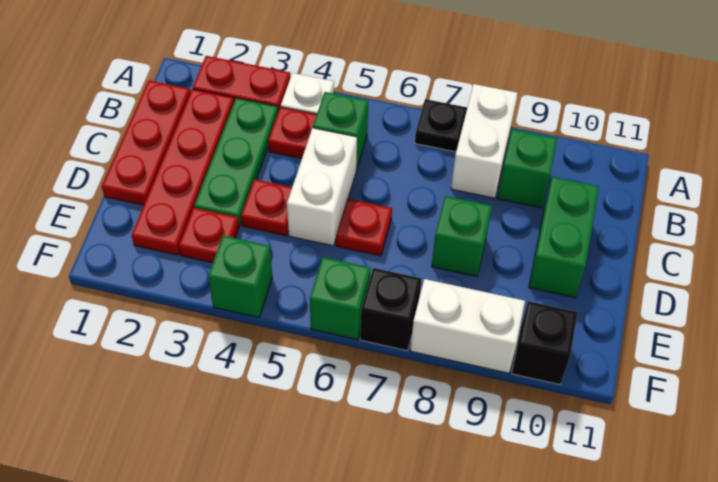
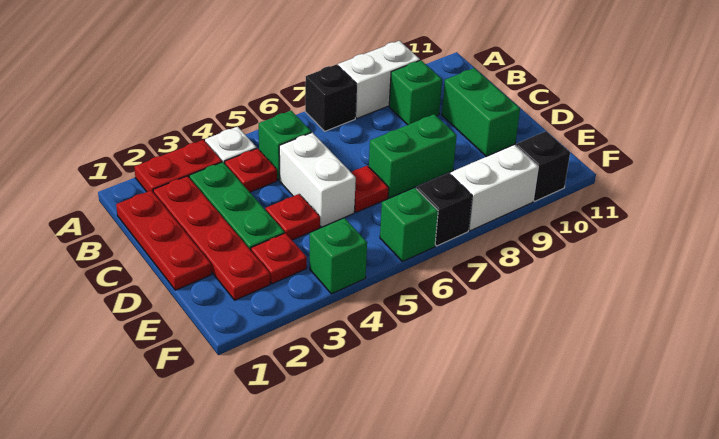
black 1x1 plate [415,99,467,152] -> black 1x1 brick [305,64,356,131]
white 1x2 brick [451,84,518,198] -> white 1x2 brick turned to [338,41,420,118]
green 1x1 brick [431,196,492,276] -> green 1x2 brick [369,114,457,198]

